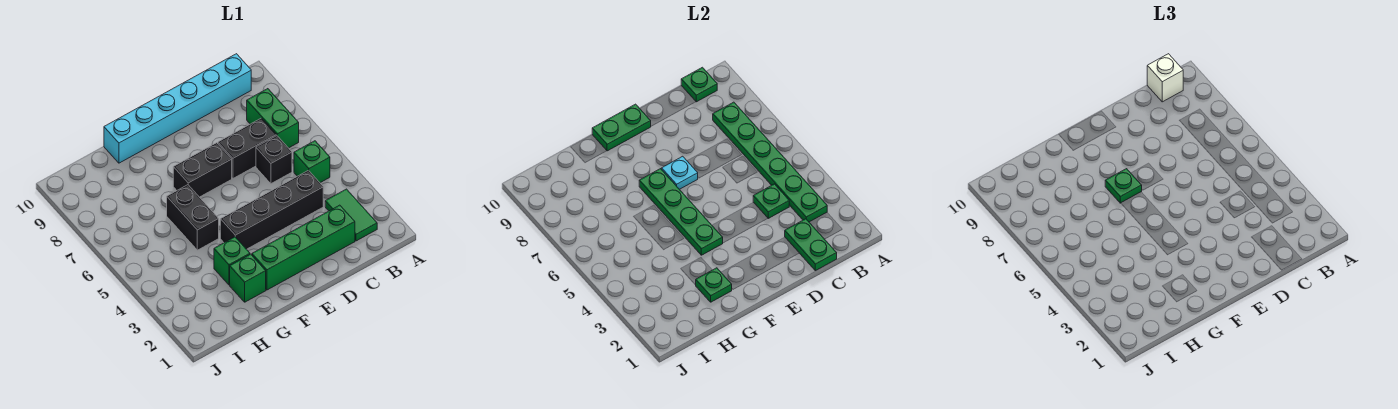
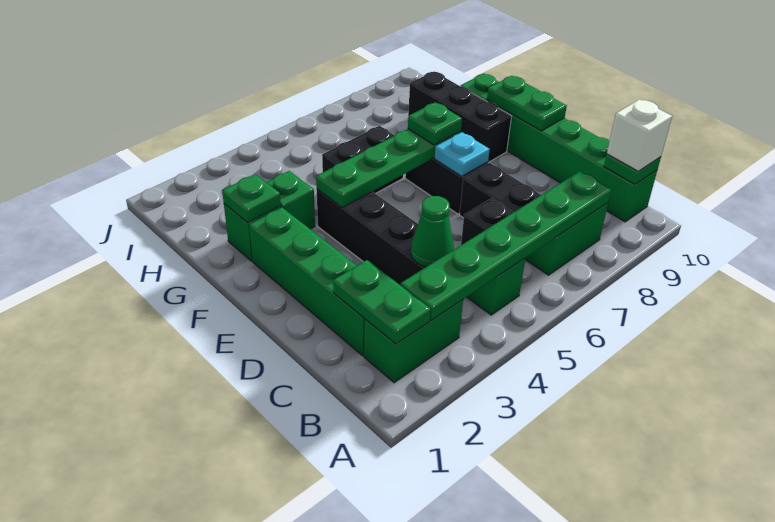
green 1x2 tile [325,189,377,241] -> green 1x2 brick [364,300,463,383]
cyan 1x6 brick [104,54,251,163] -> green 1x6 brick [460,74,657,222]
green 1x2 plate [785,219,837,271] -> green 1x2 plate turned to [333,260,431,344]
green 1x1 plate [753,184,789,218] -> green 1x1 cone [411,196,454,267]
none -> black 1x3 brick [408,72,512,162]

